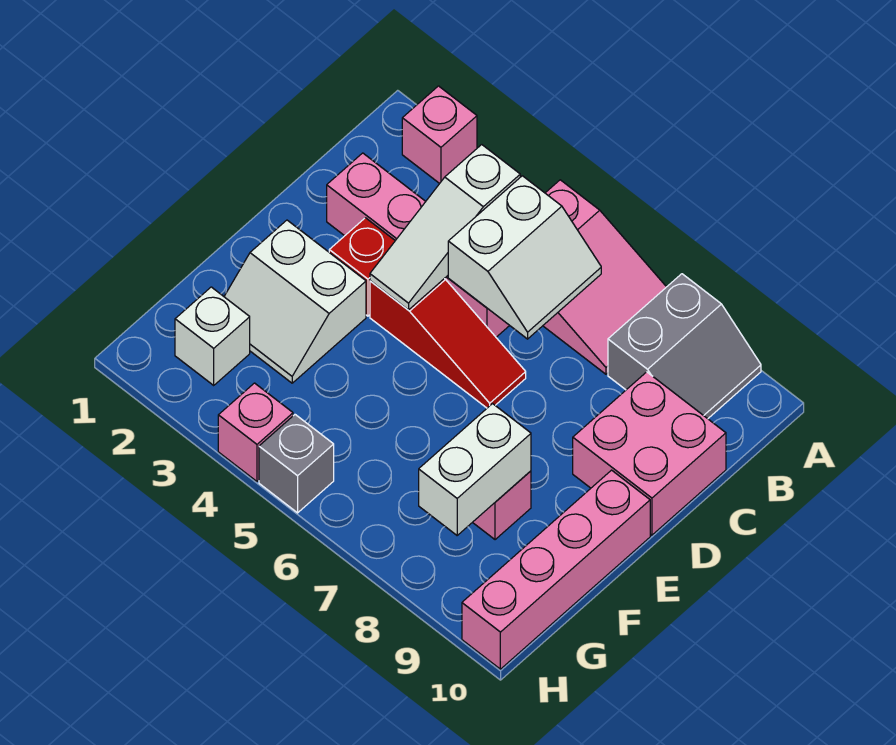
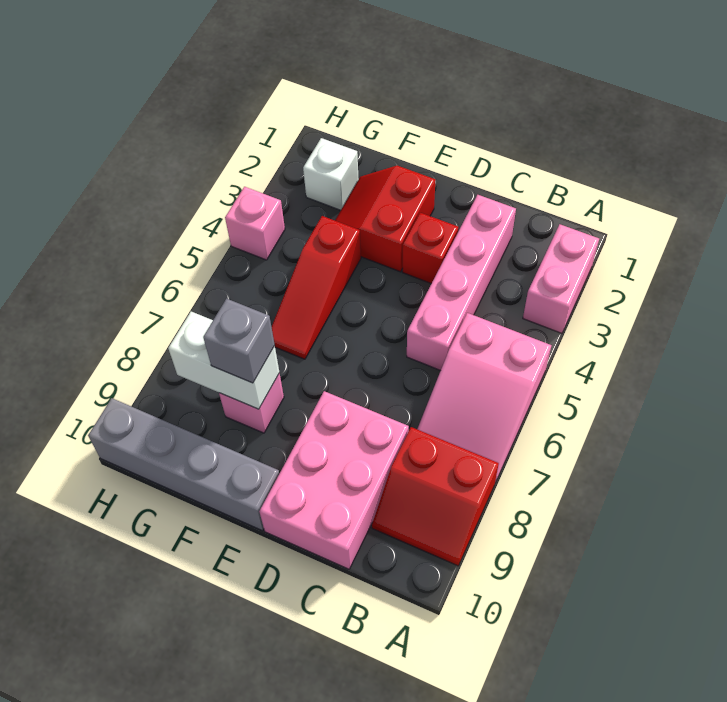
pink 1x1 brick [402,86,477,184] -> pink 1x2 brick [523,224,599,333]
grey 2x2 slope [608,274,761,419] -> red 2x2 slope [372,427,499,566]
white 1x3 slope [370,145,520,310] -> none
white 2x2 slope [448,176,601,339] -> none
pink 2x2 brick [573,372,726,535] -> pink 2x3 brick [259,391,409,569]
red 1x3 slope [370,279,526,408] -> red 1x3 slope moved to [272,216,361,359]
white 2x2 slope [224,220,366,383] -> red 2x2 slope [335,166,435,272]
pink 1x4 brick [462,470,650,669] -> grey 1x4 brick [88,398,279,531]
grey 1x1 brick [259,415,334,513] -> grey 1x1 brick moved to [203,299,275,383]

